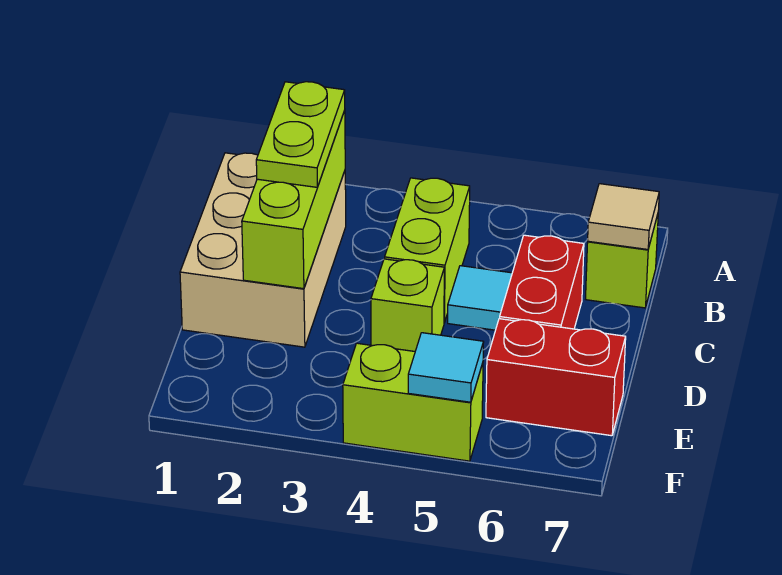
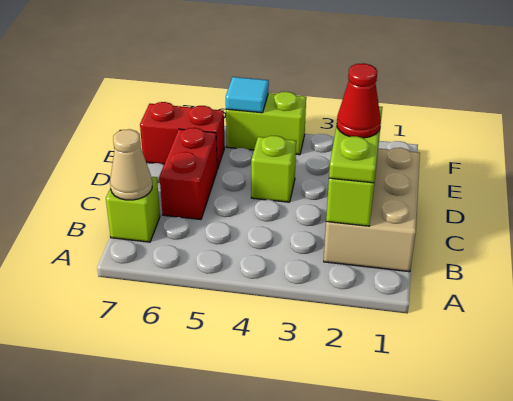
lime 1x2 brick [385,178,470,323] -> none
tan 1x1 tile [588,184,659,249] -> tan 1x1 cone [110,129,152,200]
none -> red 1x1 cone [337,63,381,138]
cyan 1x1 tile [448,266,512,330] -> none

